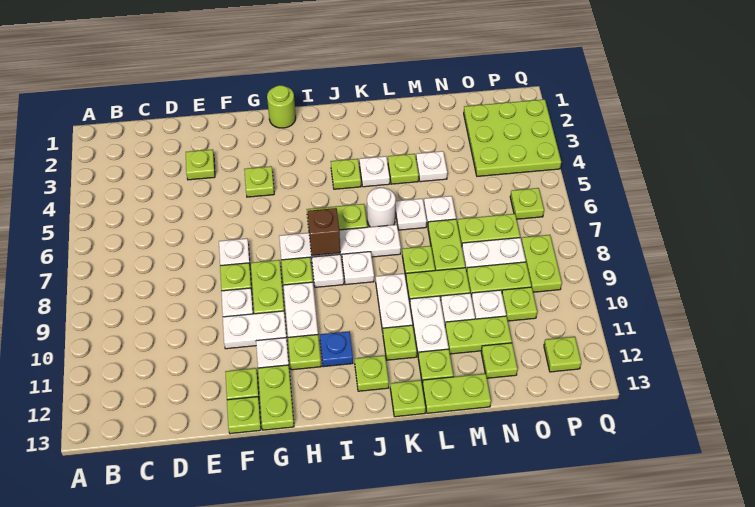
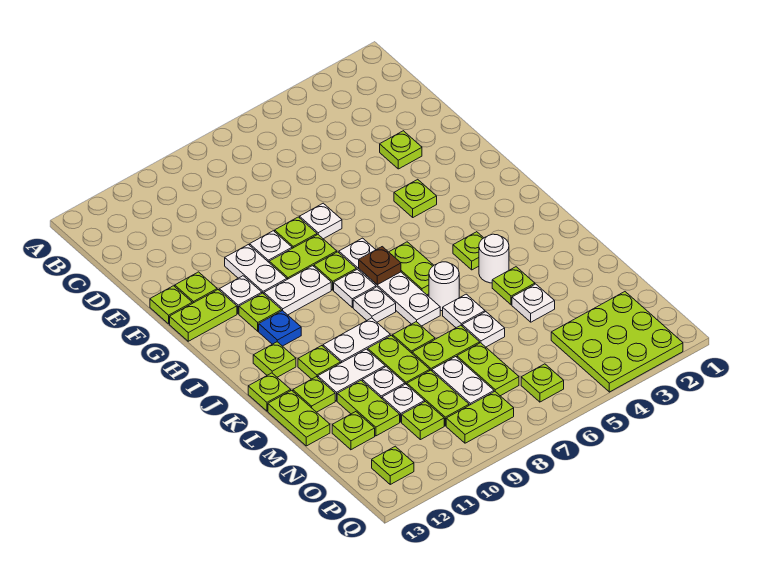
lime 1x1 round brick [267,85,296,128] -> none
brown 1x1 brick [308,208,340,256] -> brown 1x1 plate [359,247,401,285]
white 1x1 plate [359,156,390,187] -> white 1x1 round brick [479,234,509,283]

